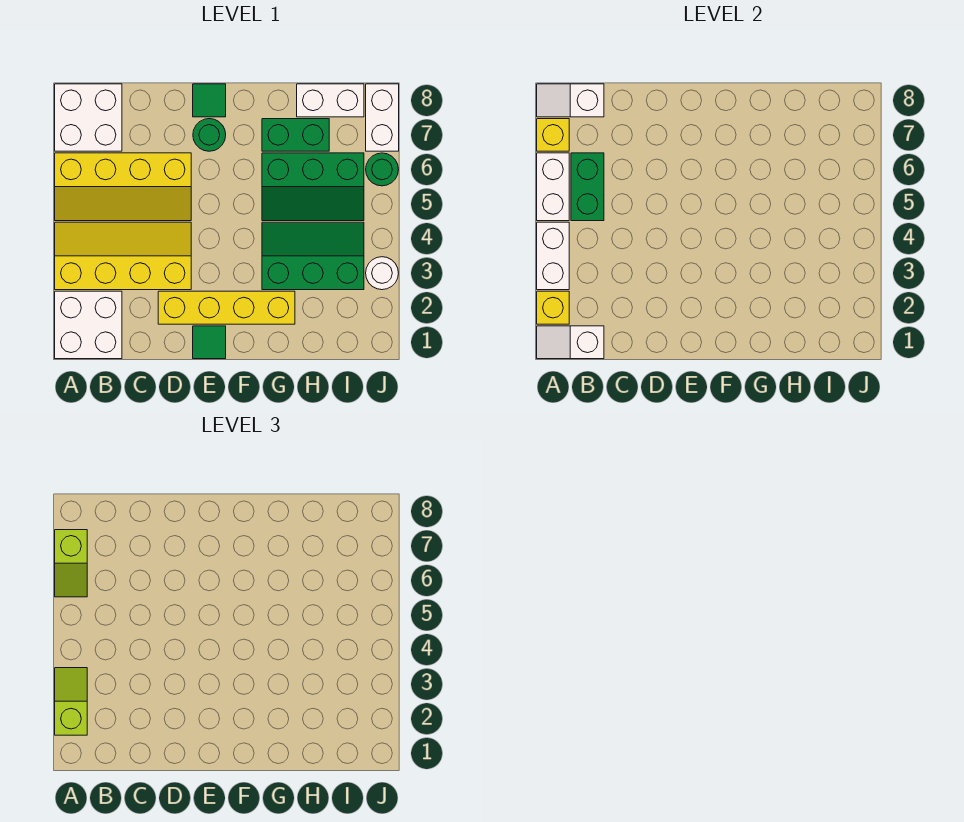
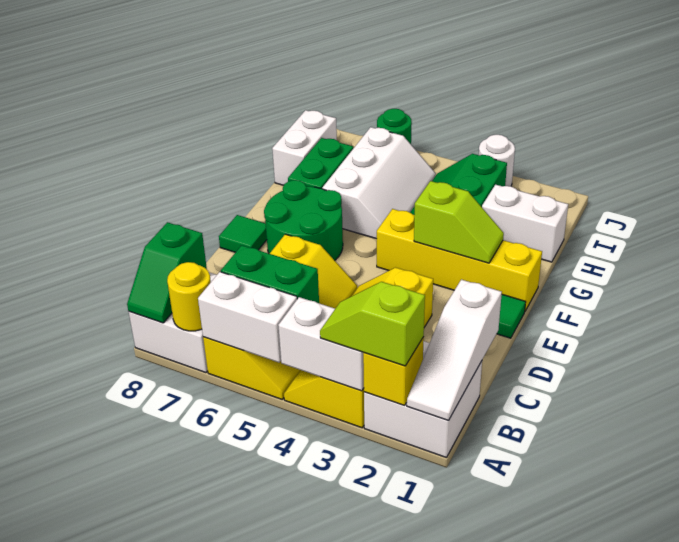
white 1x2 slope [537,326,604,359] -> white 1x3 slope [407,279,502,421]
lime 1x2 slope [55,530,87,597] -> lime 1x2 slope moved to [414,181,504,263]
yellow 1x1 brick [537,119,569,151] -> yellow 1x1 round brick [167,262,211,331]
white 1x2 slope [537,84,604,117] -> green 1x2 slope [127,222,207,323]
yellow 1x4 brick [158,291,295,324] -> yellow 1x4 brick turned to [377,209,542,311]
green 1x1 round brick [193,119,226,151] -> green 2x2 round brick [264,180,343,260]
green 2x3 slope [262,153,364,221] -> white 2x3 slope [322,127,436,239]
white 1x2 brick [366,84,399,151] -> white 1x2 brick moved to [482,185,568,262]

